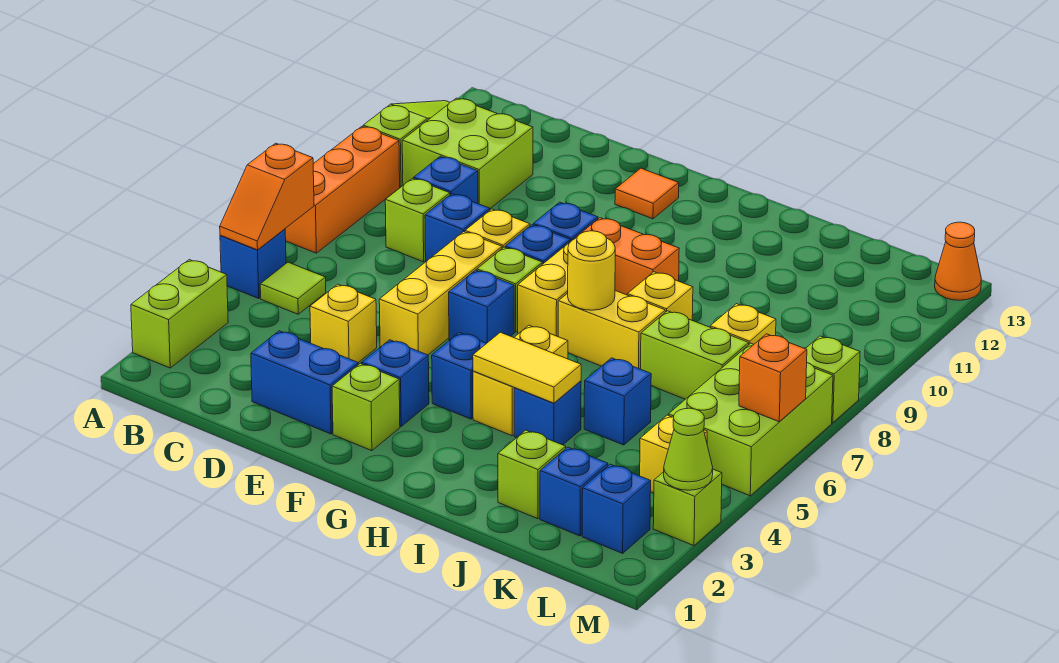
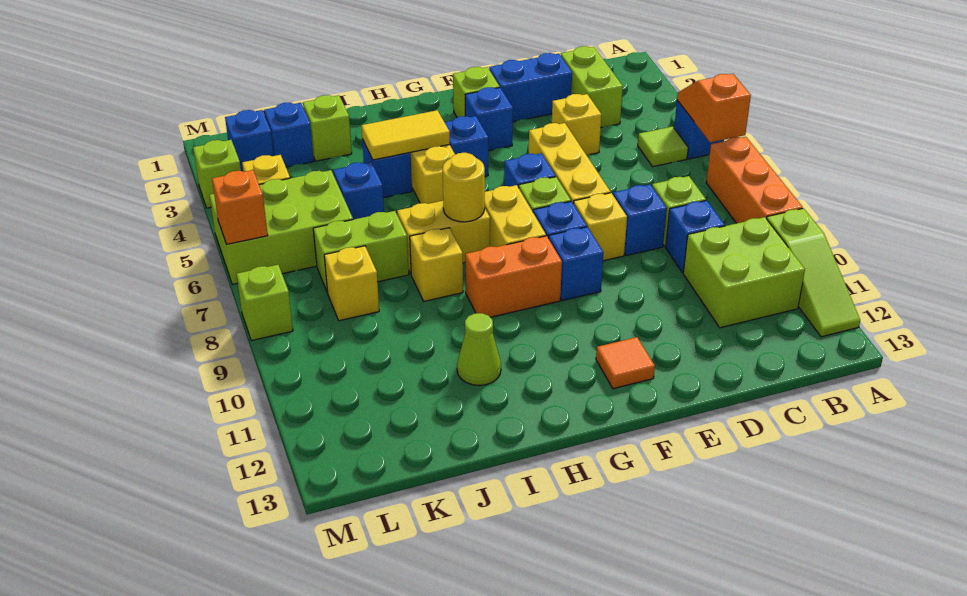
lime 1x2 brick [131,260,228,368] -> lime 1x2 brick moved to [561,46,623,128]
lime 2x3 brick [668,343,833,496] -> lime 2x3 brick turned to [209,170,353,284]
lime 1x1 cone [664,408,713,490] -> lime 1x1 cone moved to [457,313,501,386]
orange 1x1 cone [935,222,981,300] -> none

